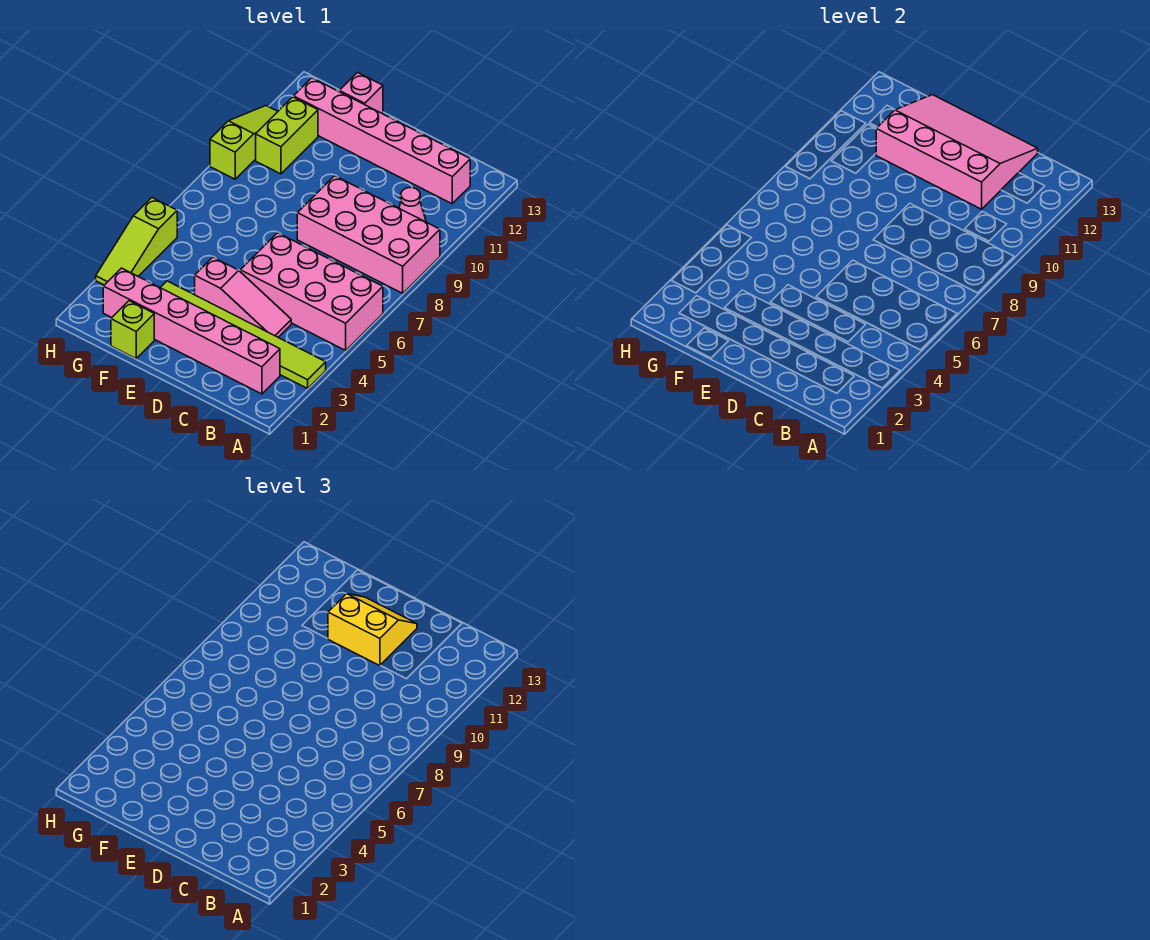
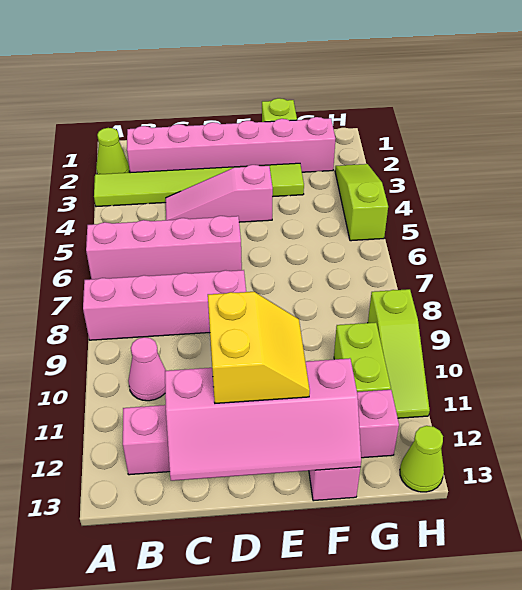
none -> lime 1x1 cone [96,128,130,174]
pink 2x4 brick [240,233,383,350] -> pink 1x4 brick [86,216,242,279]
pink 2x4 brick [297,176,440,293] -> pink 1x4 brick [83,270,246,340]
pink 3x4 slope [876,95,1038,209] -> pink 2x4 slope [165,358,361,481]
yellow 2x2 slope [328,594,417,666] -> yellow 2x2 slope turned to [208,292,310,403]
none -> lime 1x1 cone [400,426,444,492]

